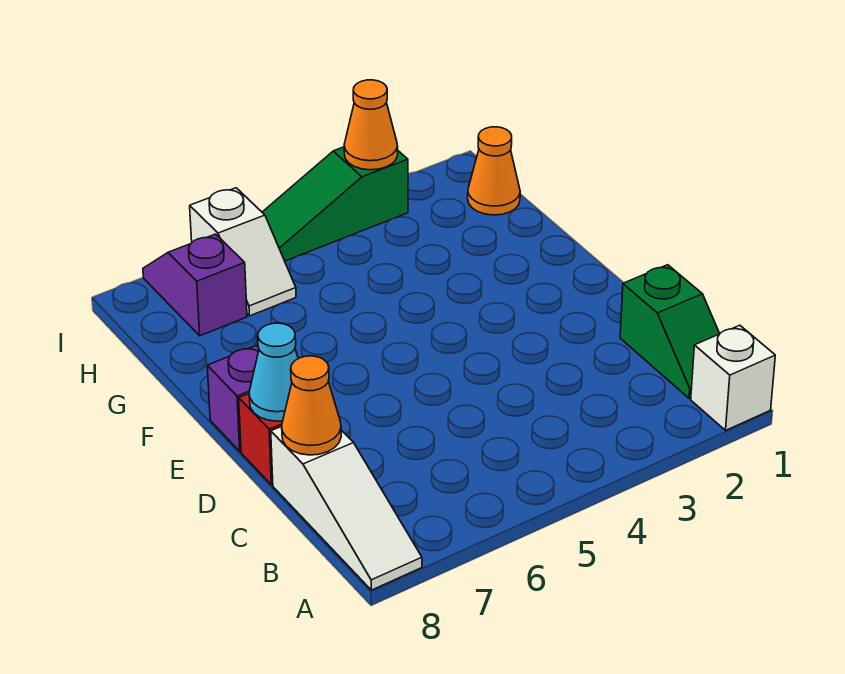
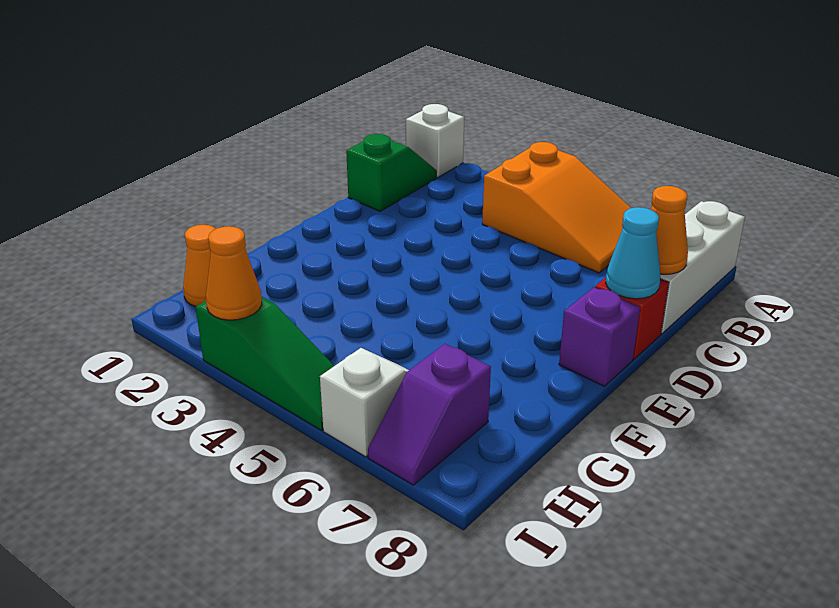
none -> orange 2x3 slope [482,142,631,273]
white 1x3 slope [271,426,422,590] -> white 1x3 brick [660,201,745,334]

